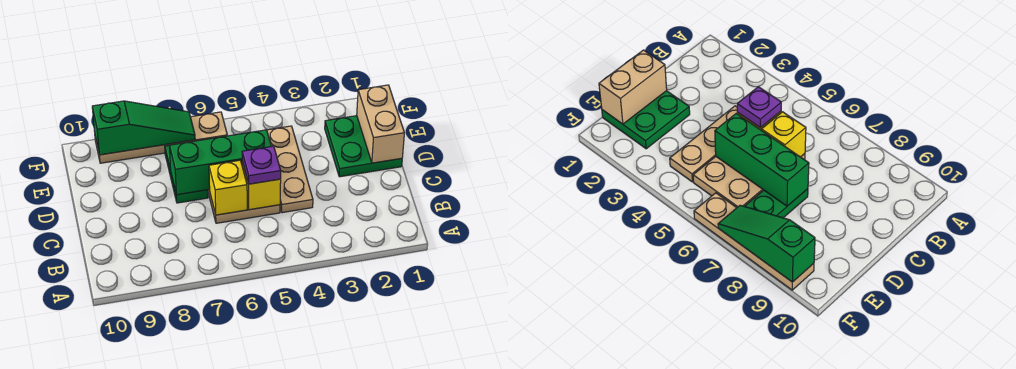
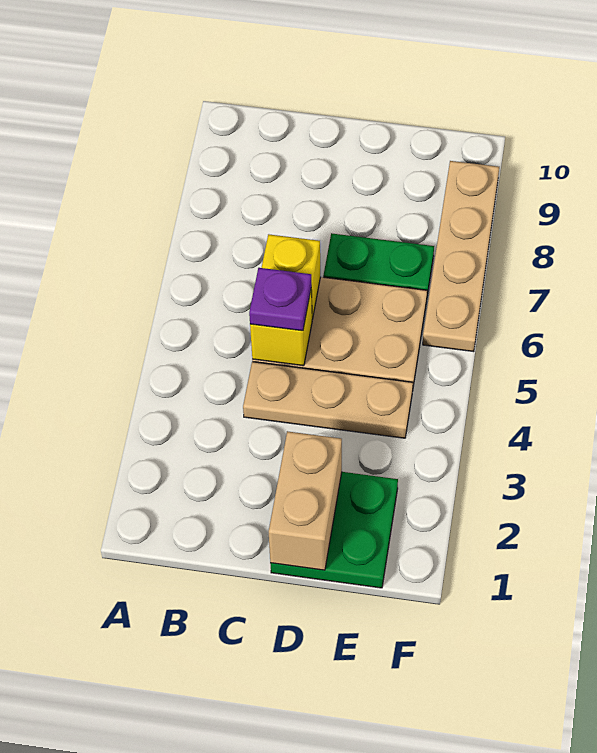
tan 1x2 brick [357,85,404,163] -> tan 1x2 brick turned to [269,431,342,570]
green 1x3 brick [169,130,271,195] -> none
green 1x3 slope [92,101,195,155] -> none

